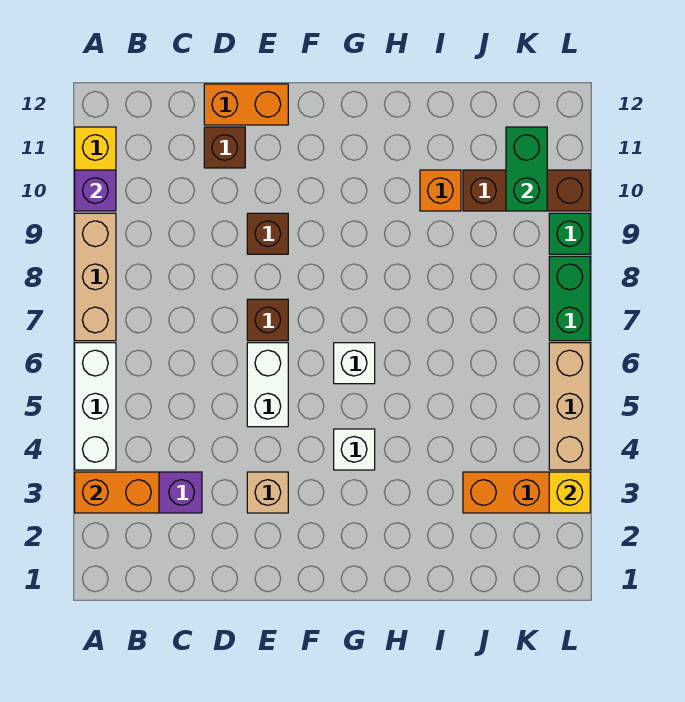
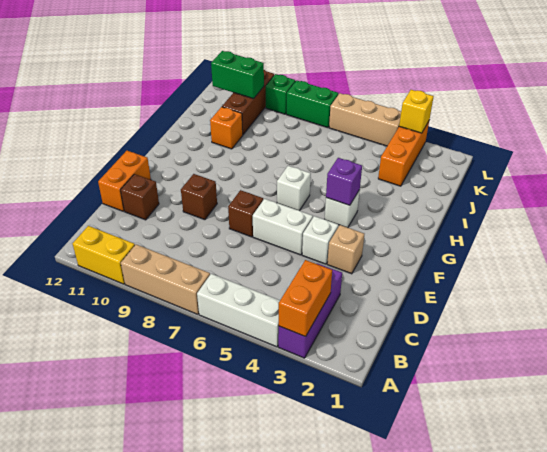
purple 1x1 brick [75,170,116,211] -> purple 1x1 brick moved to [326,158,362,205]
none -> white 1x1 brick [302,216,338,264]

